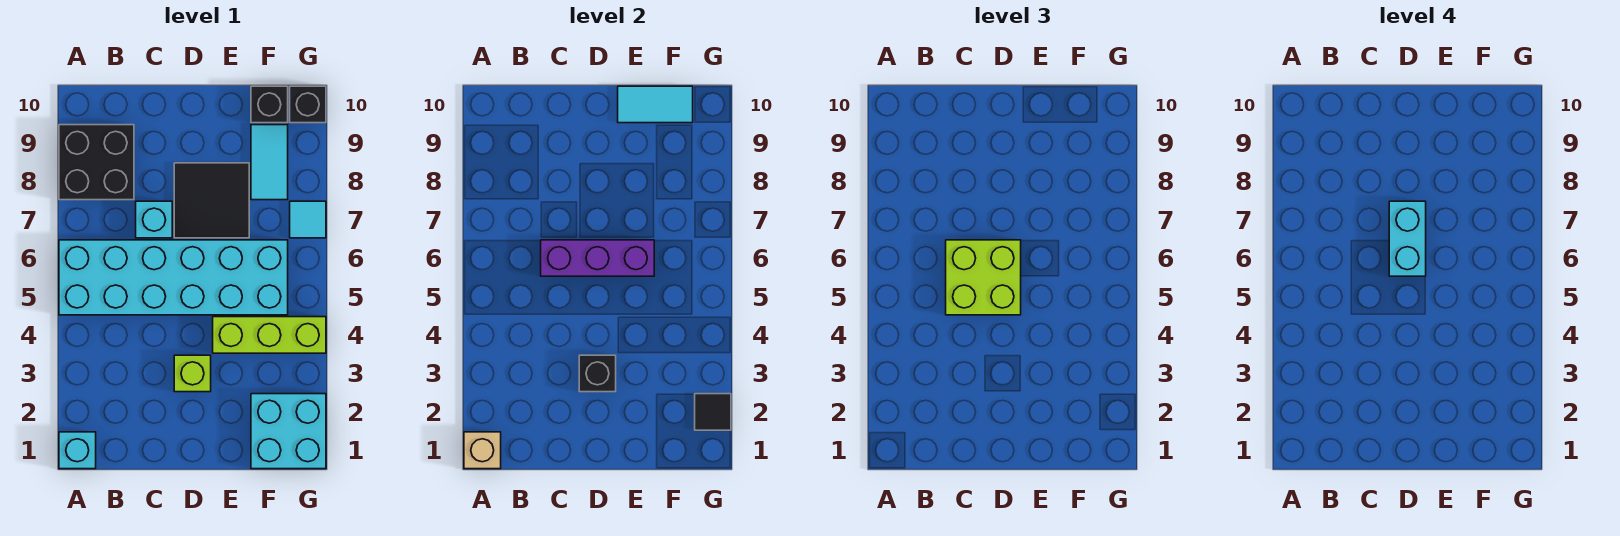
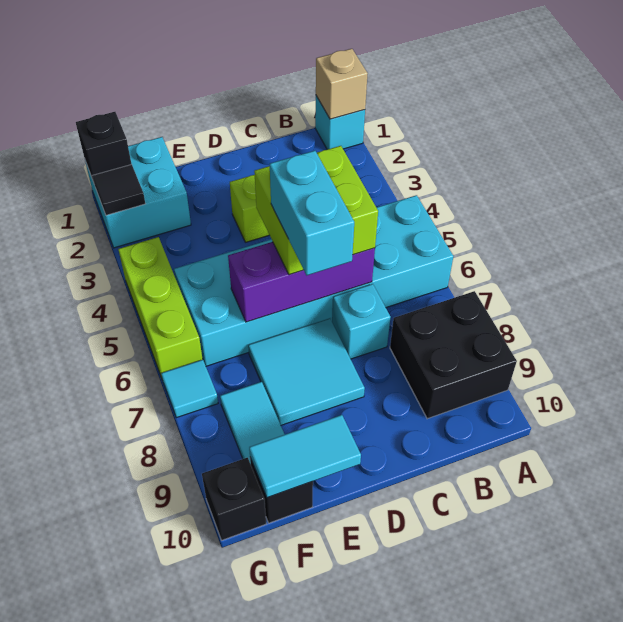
black 1x1 brick [579,355,616,392] -> black 1x1 brick moved to [76,112,132,182]
black 2x2 tile [174,163,249,238] -> cyan 2x2 tile [248,318,365,425]
lime 1x3 brick [213,317,326,353] -> lime 1x3 brick turned to [118,237,203,378]

